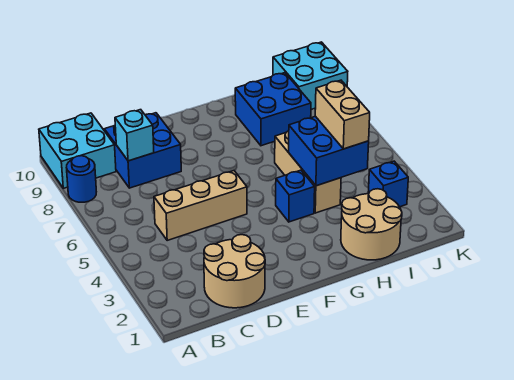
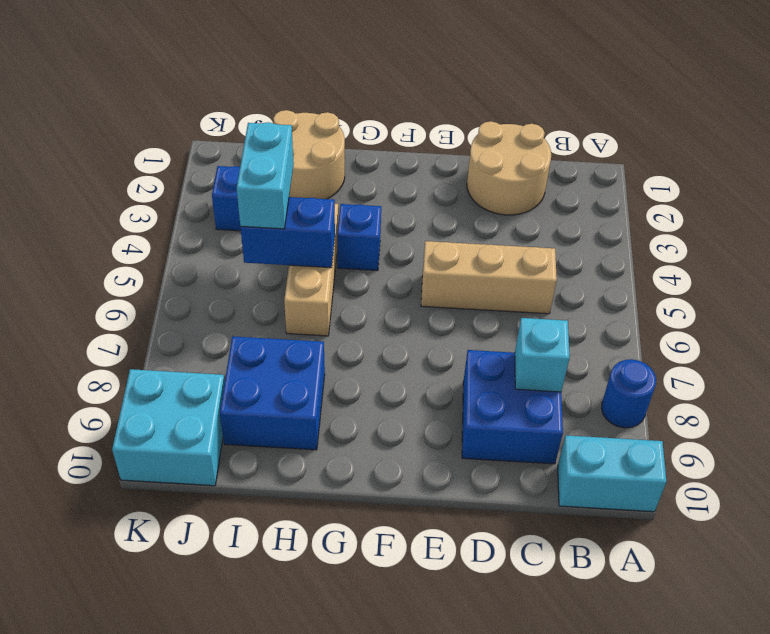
cyan 2x2 brick [39,113,116,188] -> cyan 1x2 brick [558,435,667,512]
blue 2x2 brick [289,116,369,186] -> blue 1x2 brick [240,197,335,268]
tan 1x2 brick [315,80,370,149] -> cyan 1x2 brick [237,122,294,229]

